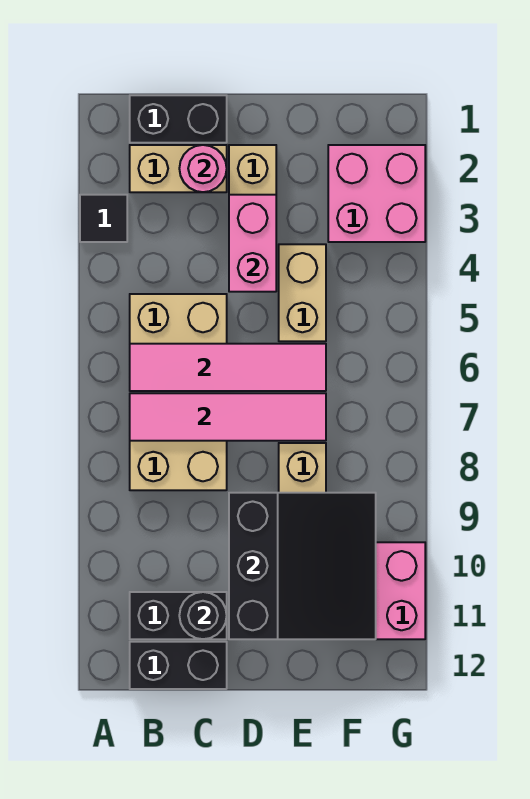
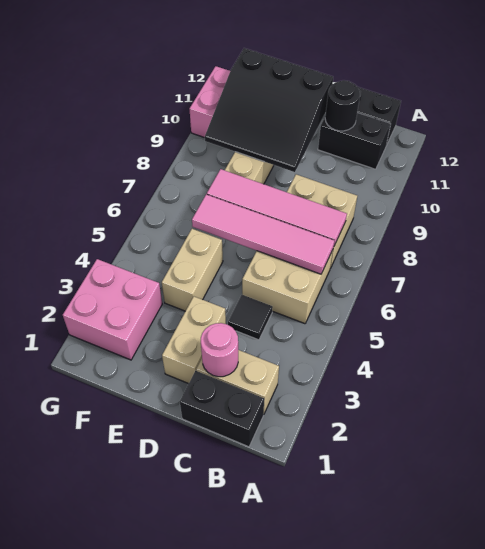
black 1x1 tile [80,195,127,242] -> black 1x1 tile moved to [228,295,273,340]
pink 1x2 brick [229,195,276,292] -> none
black 3x3 slope [229,493,376,639] -> black 3x3 slope turned to [205,48,333,172]

